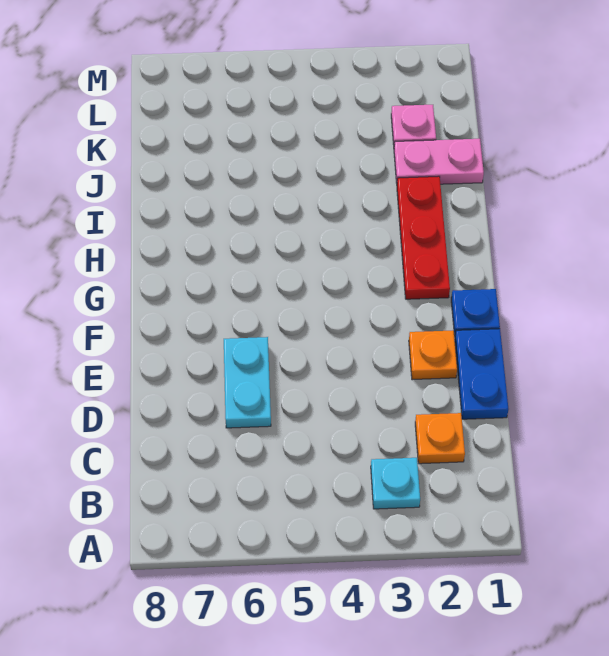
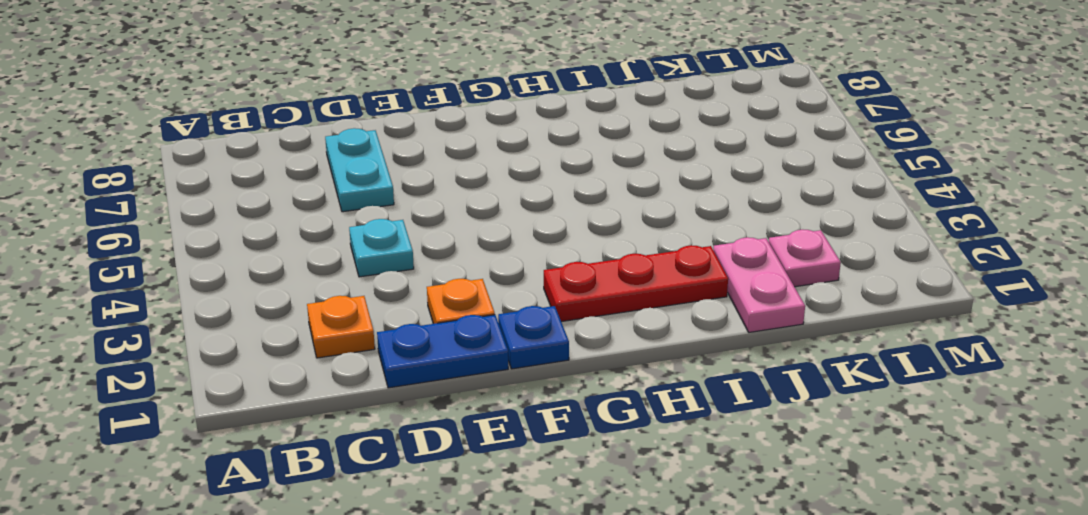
cyan 1x1 plate [371,458,420,509] -> cyan 1x1 plate moved to [349,219,414,277]
cyan 1x2 plate [224,337,271,428] -> cyan 1x2 plate turned to [325,128,394,212]

